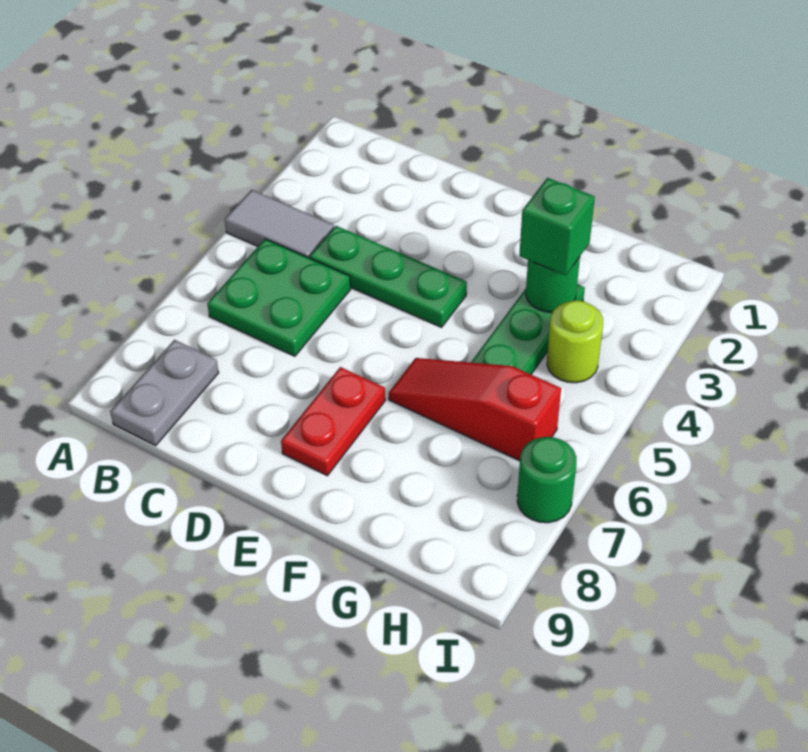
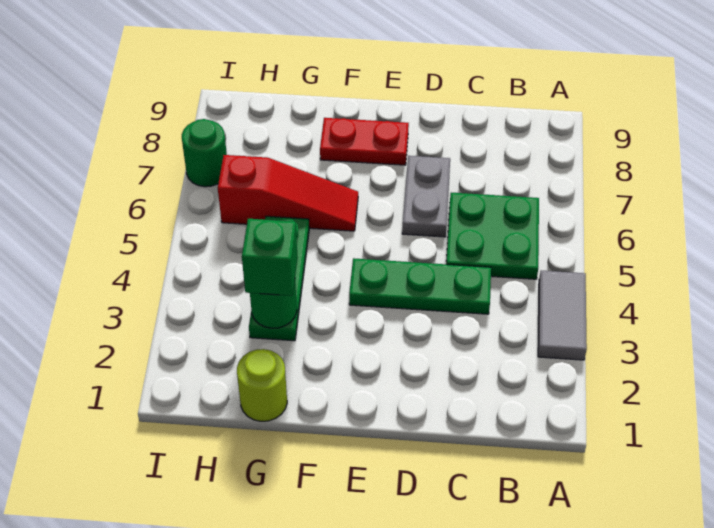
grey 1x2 tile [225,190,334,258] -> grey 1x2 tile turned to [538,271,587,360]
grey 1x2 plate [110,340,219,446] -> grey 1x2 plate moved to [402,156,450,237]
red 1x2 plate [281,367,385,476] -> red 1x2 plate turned to [320,118,409,165]
lime 1x1 round brick [547,300,603,383] -> lime 1x1 round brick moved to [237,349,287,421]

